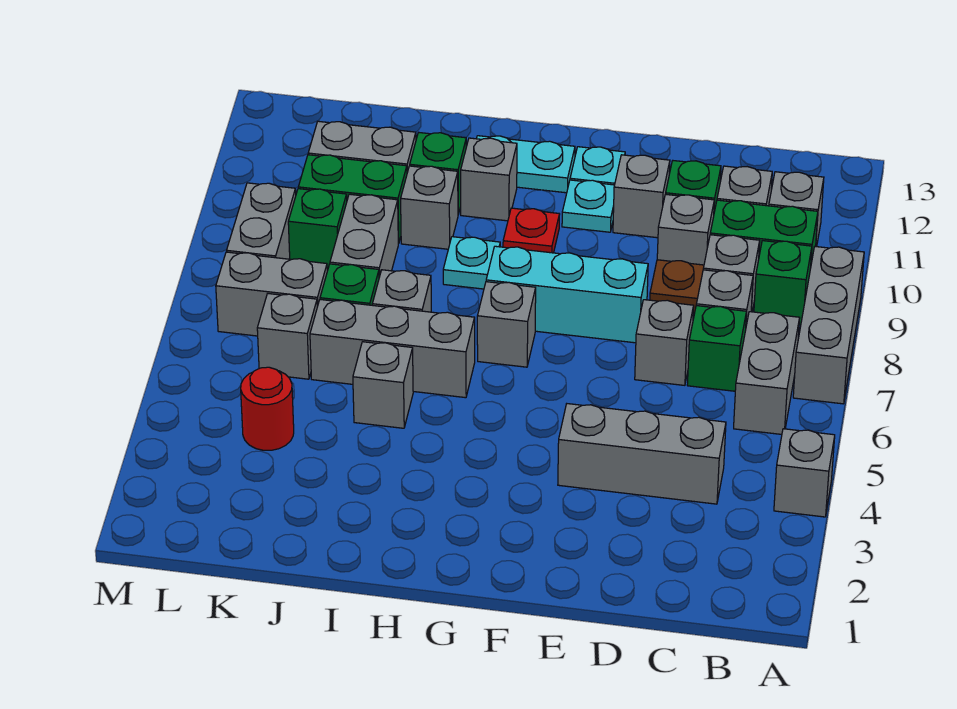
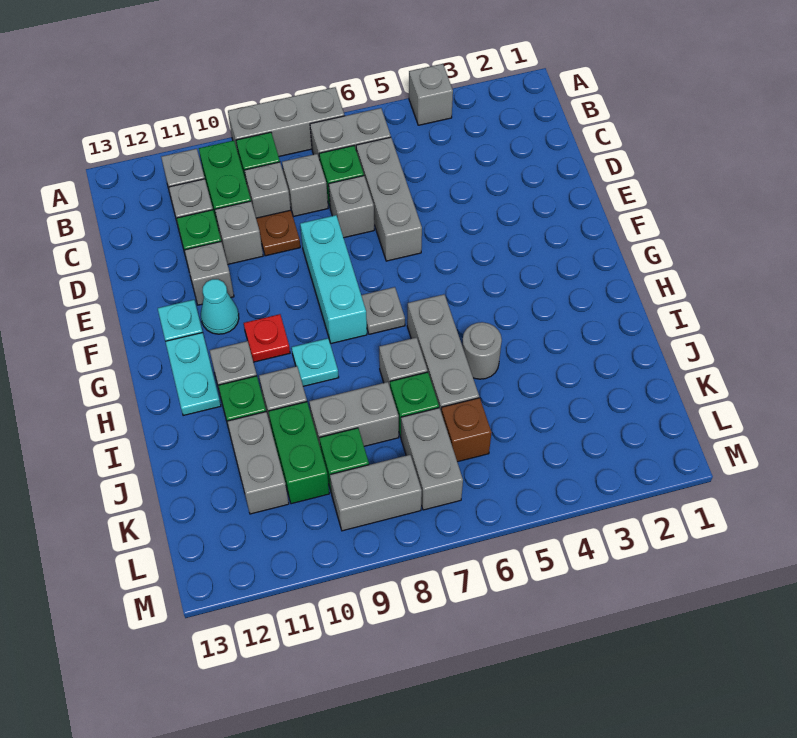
grey 1x3 brick [558,404,726,504] -> grey 1x3 brick moved to [356,137,422,261]
cyan 1x1 plate [562,180,614,232] -> cyan 1x1 cone [201,279,239,334]
grey 1x1 brick [477,282,536,367] -> grey 1x1 plate [361,287,405,334]
grey 1x1 brick [353,342,413,428] -> grey 1x1 round brick [462,322,502,379]
red 1x1 round brick [241,367,294,450] -> none
grey 1x1 brick [257,294,317,379] -> brown 1x1 brick [441,398,492,462]

